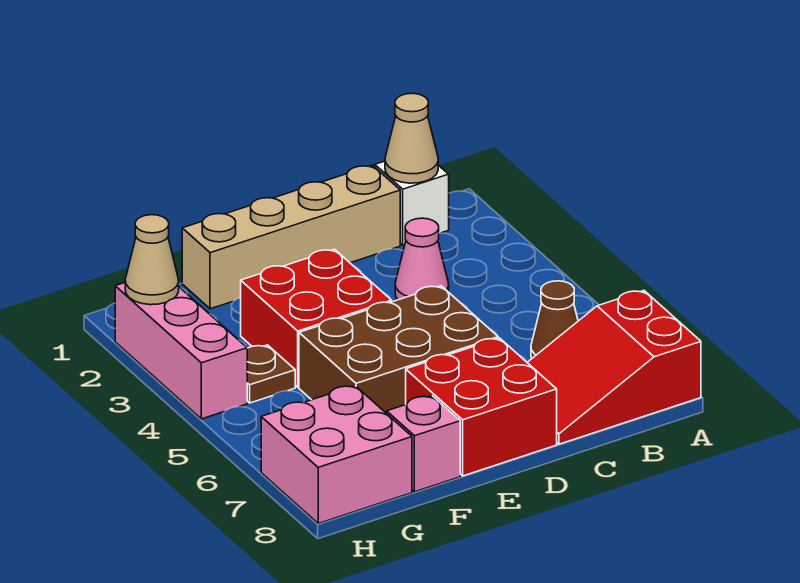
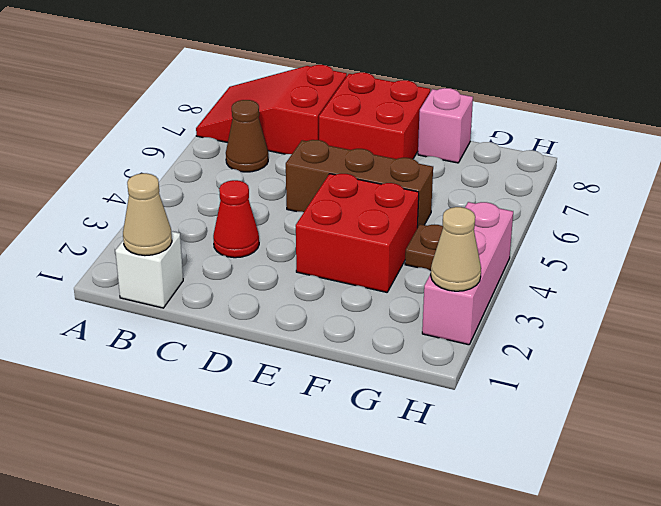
red 2x3 slope [527,291,701,444] -> red 2x3 slope turned to [196,65,347,154]
tan 1x4 brick [182,165,400,309] -> none
pink 1x1 cone [395,218,449,300] -> red 1x1 cone [213,180,259,258]
brown 2x3 brick [299,286,498,414] -> brown 1x3 brick [286,140,433,228]
pink 2x2 brick [261,386,412,523] -> none

